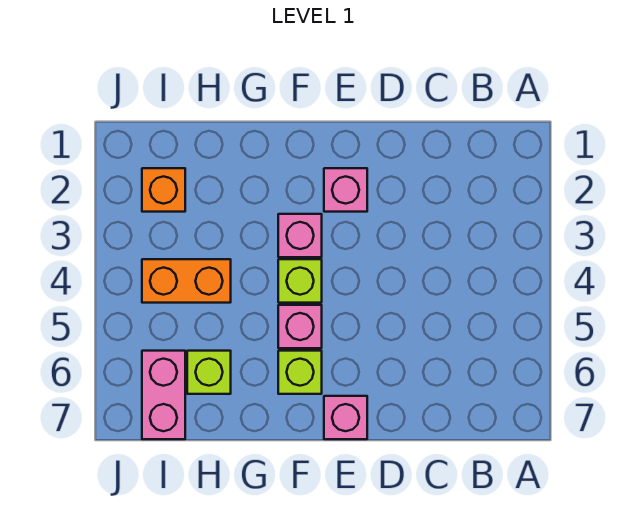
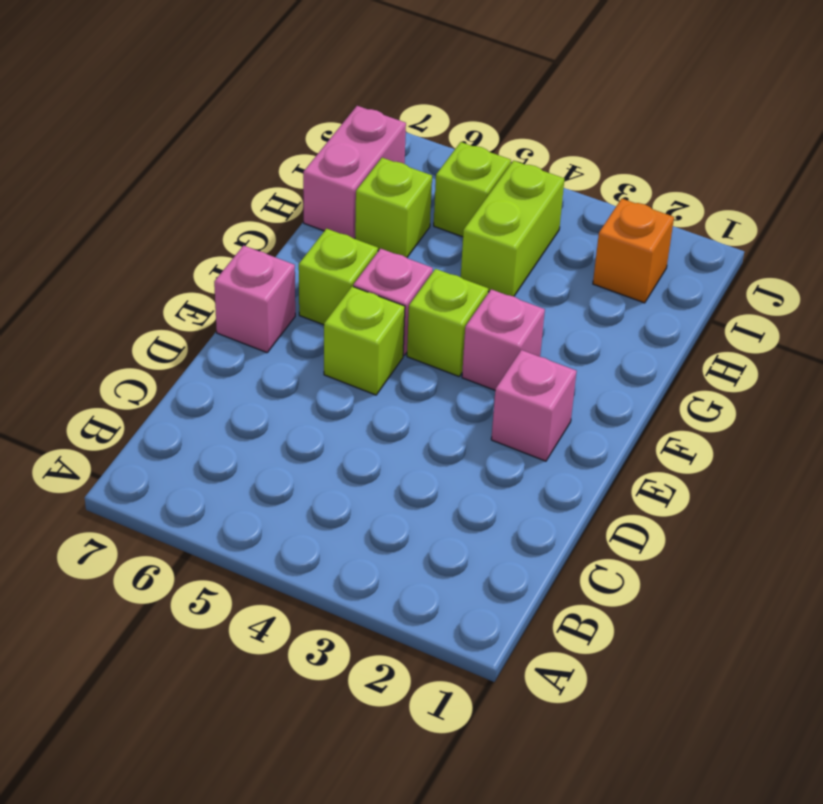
none -> lime 1x1 brick [324,286,405,395]
orange 1x2 brick [142,259,231,303] -> lime 1x2 brick [461,161,564,296]
none -> lime 1x1 brick [434,142,511,237]
pink 1x2 brick [142,351,185,439] -> pink 1x2 brick turned to [303,106,406,239]

